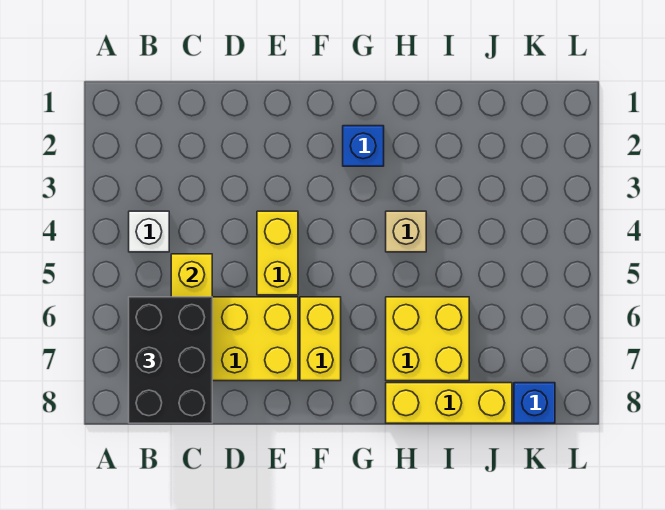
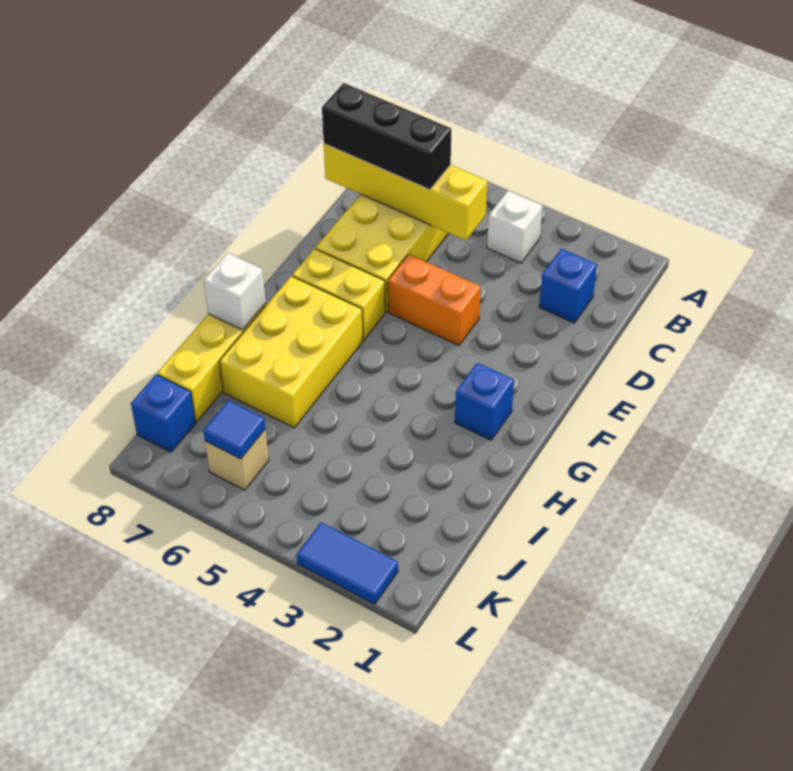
black 2x3 brick [129,297,212,423] -> black 1x3 brick [322,83,451,189]
none -> blue 1x1 brick [539,249,597,323]
yellow 1x2 brick [257,211,298,295] -> orange 1x2 brick [388,254,481,345]
tan 1x1 brick [386,211,426,252] -> tan 1x1 brick moved to [205,429,269,490]
yellow 2x2 brick [386,297,469,381] -> yellow 2x3 brick [219,276,363,428]
none -> white 1x1 brick [204,253,266,330]
none -> blue 1x1 tile [203,400,265,459]
none -> blue 1x2 tile [297,523,398,604]

